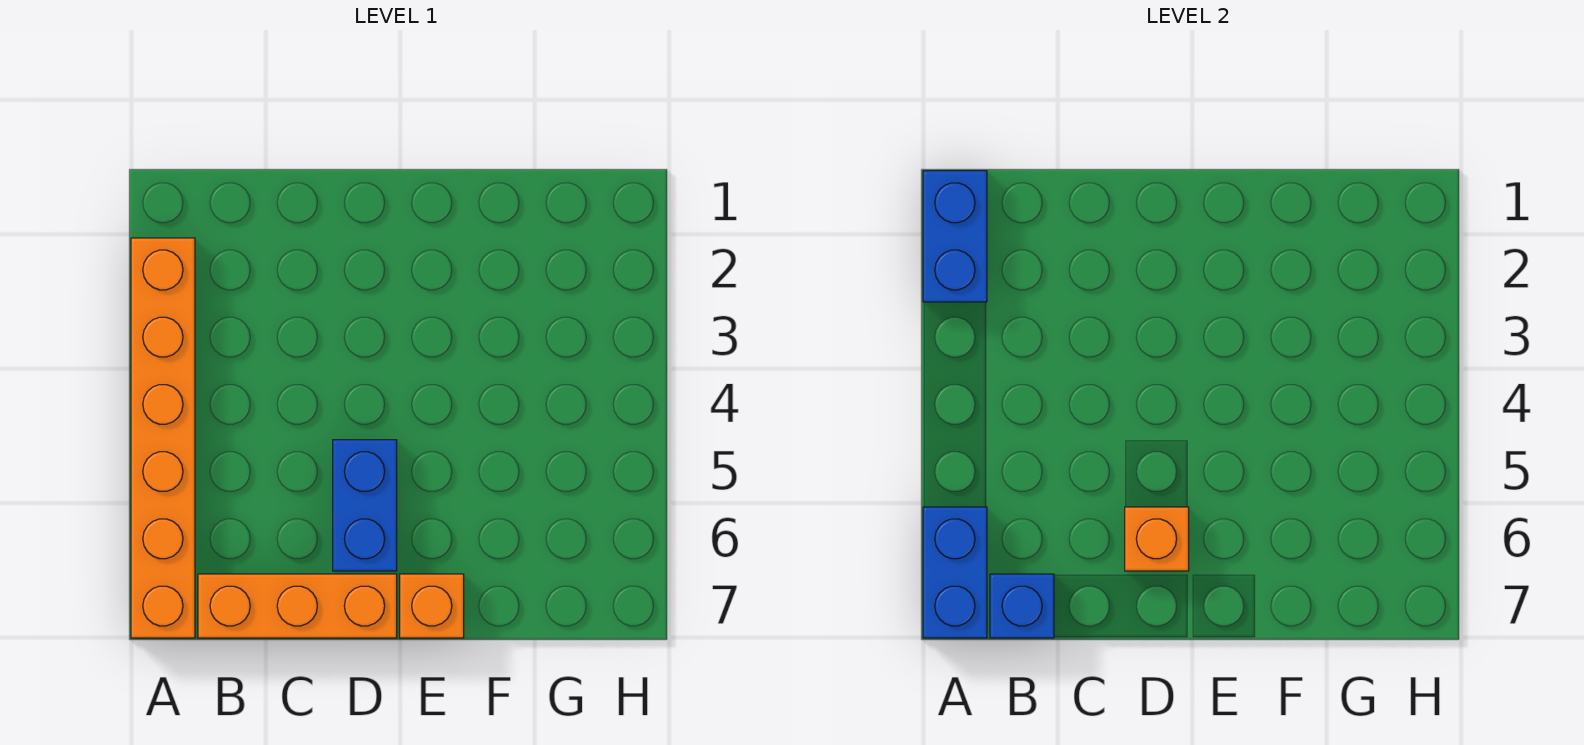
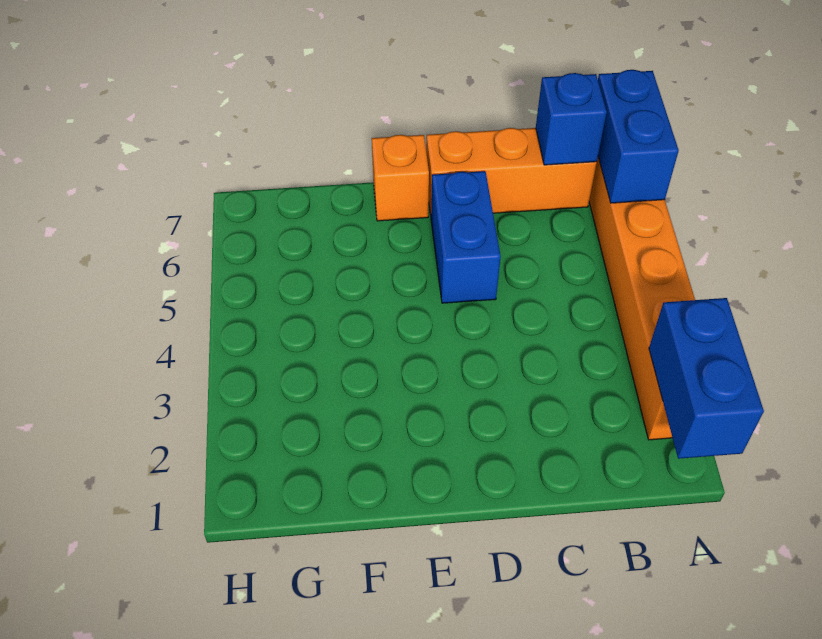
orange 1x1 brick [1125,507,1189,571] -> none

